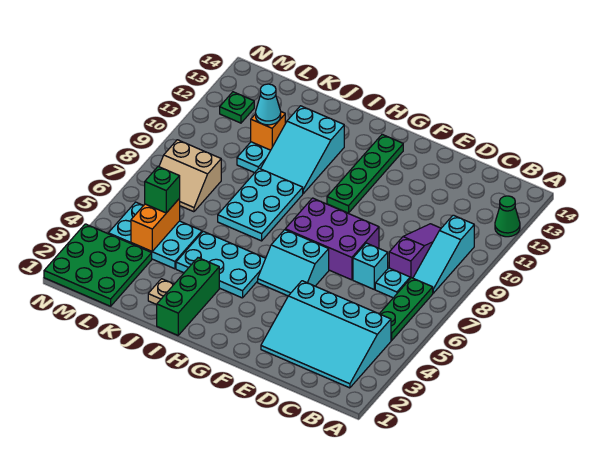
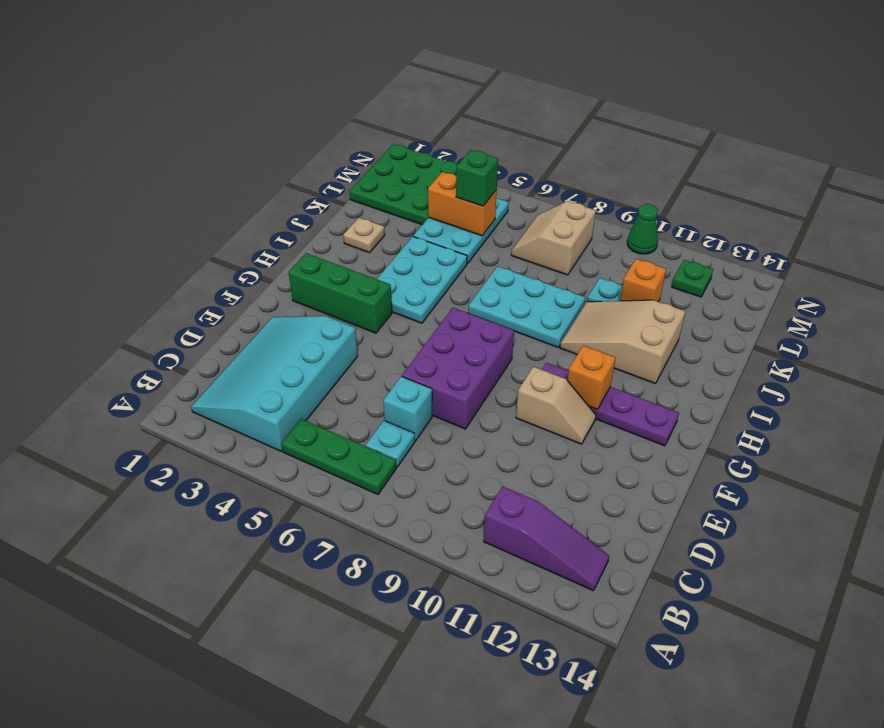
green 1x1 cone [495,196,520,237] -> green 1x1 cone moved to [627,204,658,254]
cyan 1x3 slope [413,215,474,293] -> none
purple 1x3 slope [389,224,441,278] -> purple 1x3 slope moved to [484,486,609,591]
cyan 2x2 slope [258,230,329,296] -> none
none -> tan 1x2 slope [516,367,596,444]
green 1x4 plate [327,134,403,213] -> purple 1x4 plate [542,363,679,446]
none -> orange 1x1 brick [567,346,616,409]
green 1x3 brick [157,258,219,335] -> green 1x3 brick moved to [288,253,392,333]
cyan 2x3 slope [261,106,344,193] -> tan 2x3 slope [560,300,685,384]
cyan 1x1 cone [256,84,281,125] -> none

